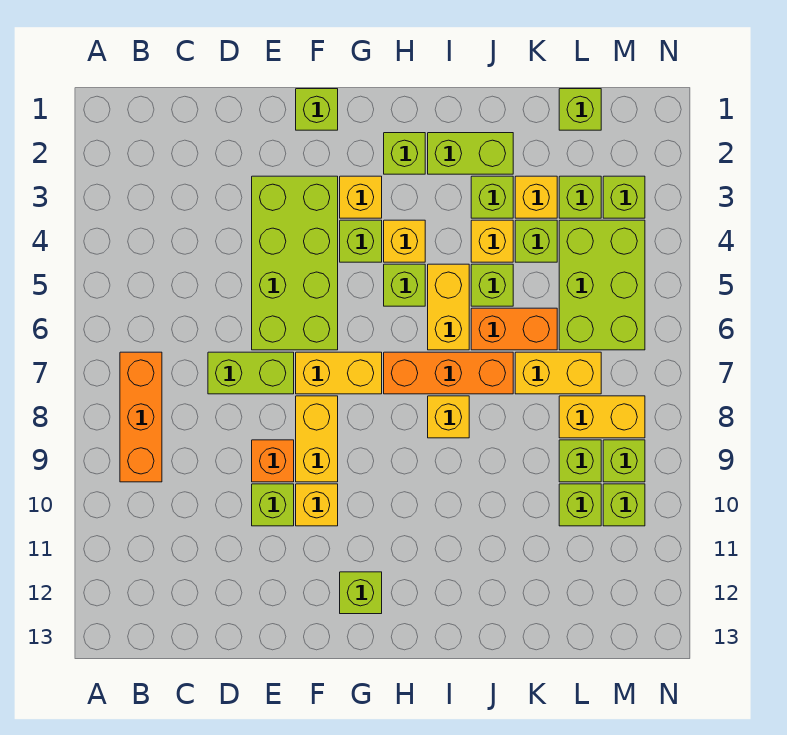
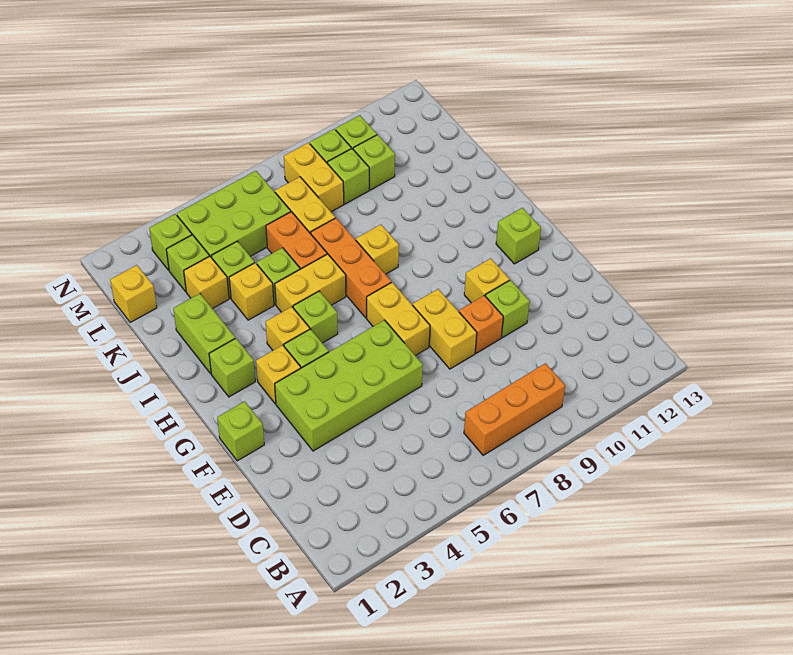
lime 1x2 brick [208,352,294,394] -> none
yellow 1x2 brick [296,396,338,482] -> yellow 1x2 brick turned to [413,289,477,369]
lime 1x1 brick [471,176,513,218] -> none
lime 1x1 brick [559,89,601,130] -> yellow 1x1 brick [110,265,157,322]

